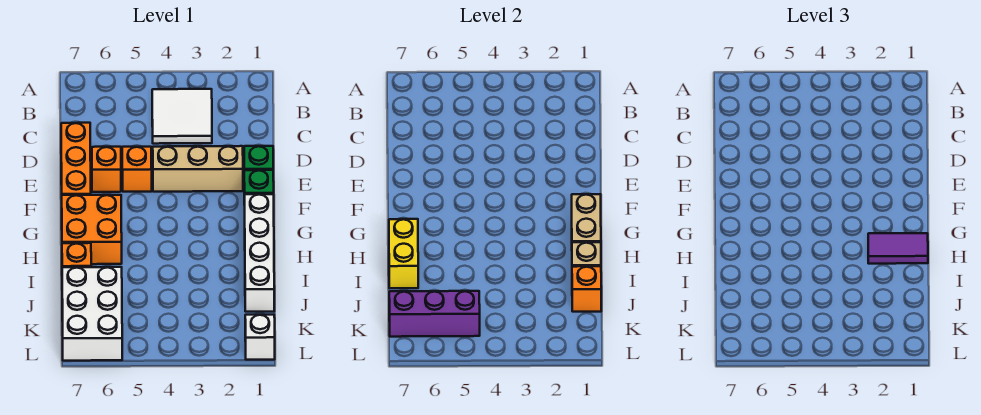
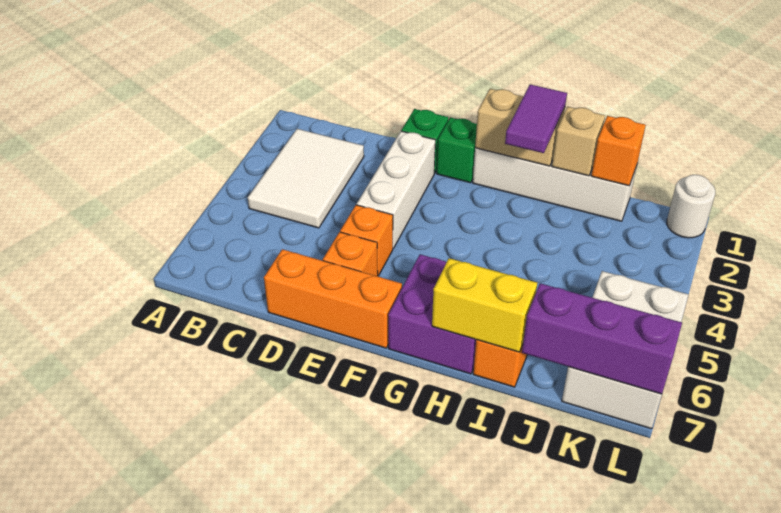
white 2x2 tile [152,89,212,144] -> white 2x3 tile [248,129,364,228]
tan 1x3 brick [153,146,243,192] -> white 1x3 brick [357,131,435,248]
orange 2x2 brick [62,195,122,264] -> purple 2x2 brick [388,254,476,374]
white 2x3 brick [62,267,122,361] -> white 2x3 brick turned to [562,271,689,429]
purple 1x3 brick [389,291,480,337] -> purple 1x3 brick turned to [522,283,682,394]
white 1x1 brick [245,315,275,360] -> white 1x1 round brick [667,175,715,238]

